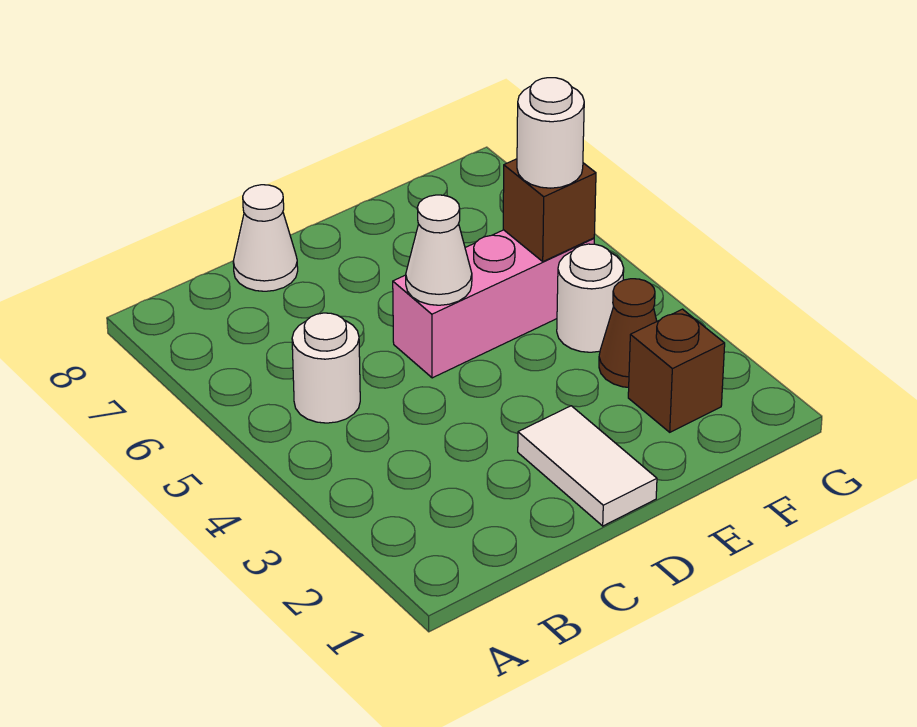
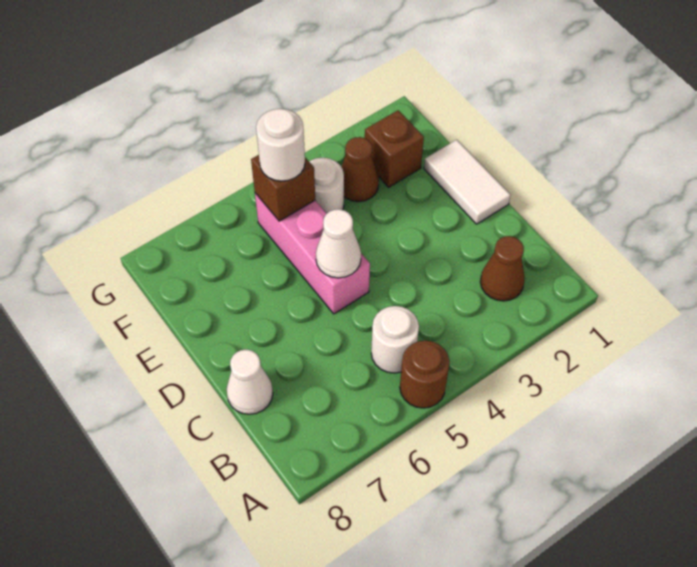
none -> brown 1x1 round brick [400,340,450,408]
none -> brown 1x1 cone [480,236,525,301]
white 1x2 tile [518,406,657,526] -> white 1x2 tile turned to [424,140,511,224]

